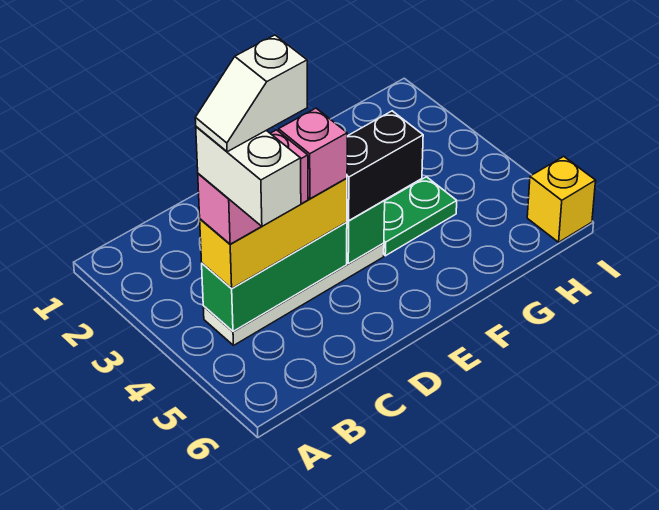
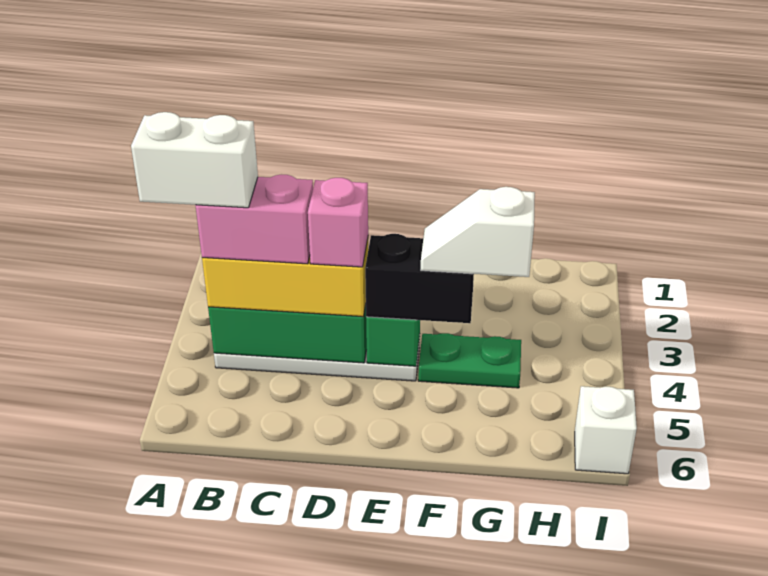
white 1x2 brick [196,127,301,226] -> white 1x2 brick turned to [131,112,258,208]
white 1x2 slope [195,35,307,152] -> white 1x2 slope moved to [421,187,535,277]
yellow 1x1 brick [527,156,596,242] -> white 1x1 brick [575,386,637,474]

